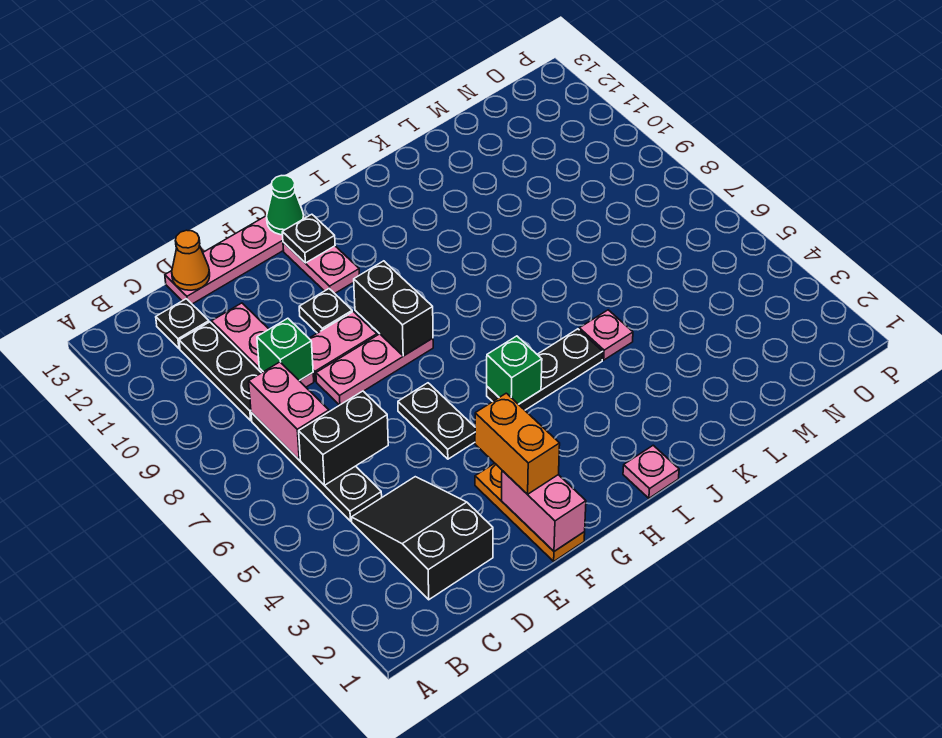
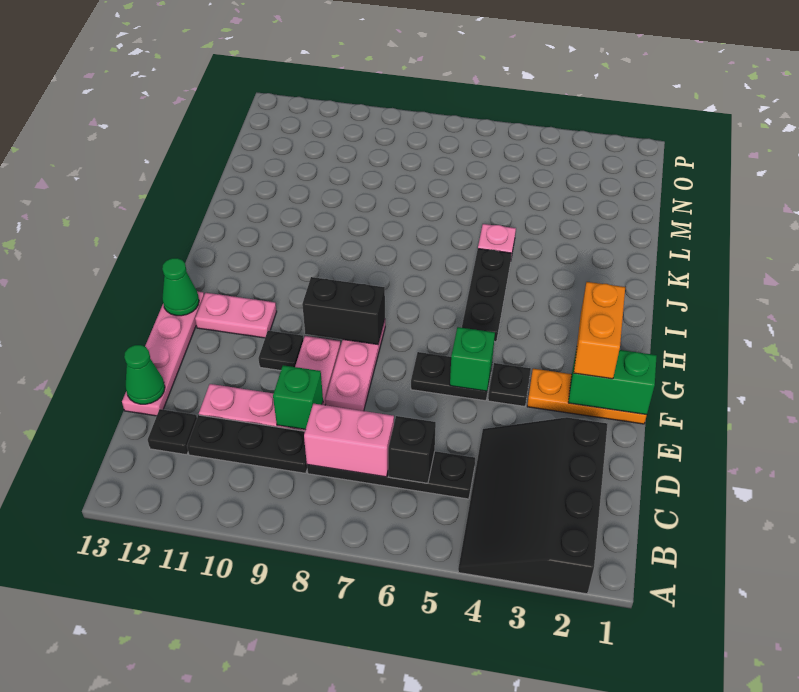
black 2x3 slope [352,477,493,600] -> black 3x4 slope [458,417,607,594]
black 1x2 brick [299,391,388,486] -> black 1x1 brick [388,416,436,483]
orange 1x1 cone [172,230,210,290] -> green 1x1 cone [124,345,165,404]
pink 1x2 brick [502,471,586,551] -> green 1x2 brick [568,348,657,415]
orange 1x2 brick [475,393,560,494] -> orange 1x2 brick turned to [574,282,625,379]
black 1x1 plate [282,214,335,263] -> black 1x1 plate moved to [488,363,531,406]
green 1x1 brick [487,336,542,404] -> green 1x1 brick moved to [450,327,495,391]
pink 1x1 plate [623,445,679,498] -> none

